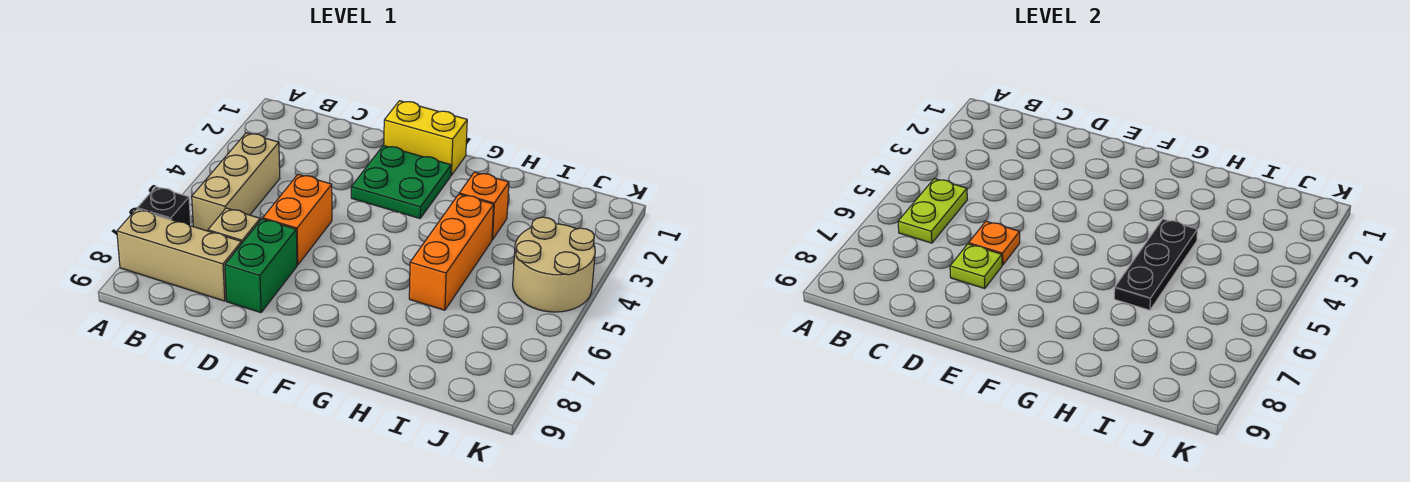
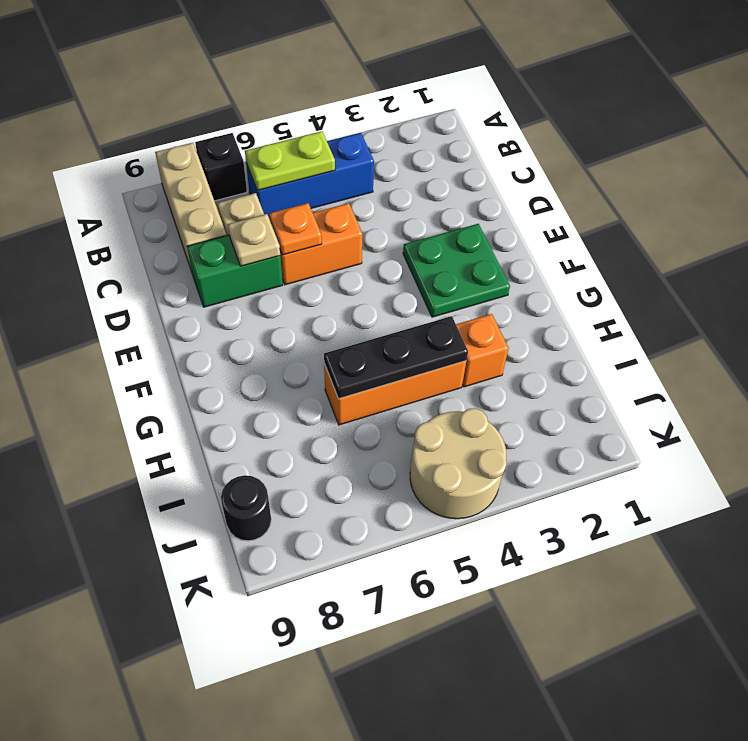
tan 1x3 brick [192,133,280,231] -> blue 1x3 brick [246,133,374,219]
lime 1x1 plate [950,244,1002,288] -> tan 1x1 plate [228,214,280,266]
yellow 1x2 brick [384,101,467,175] -> none
none -> black 1x1 round brick [221,475,271,541]

